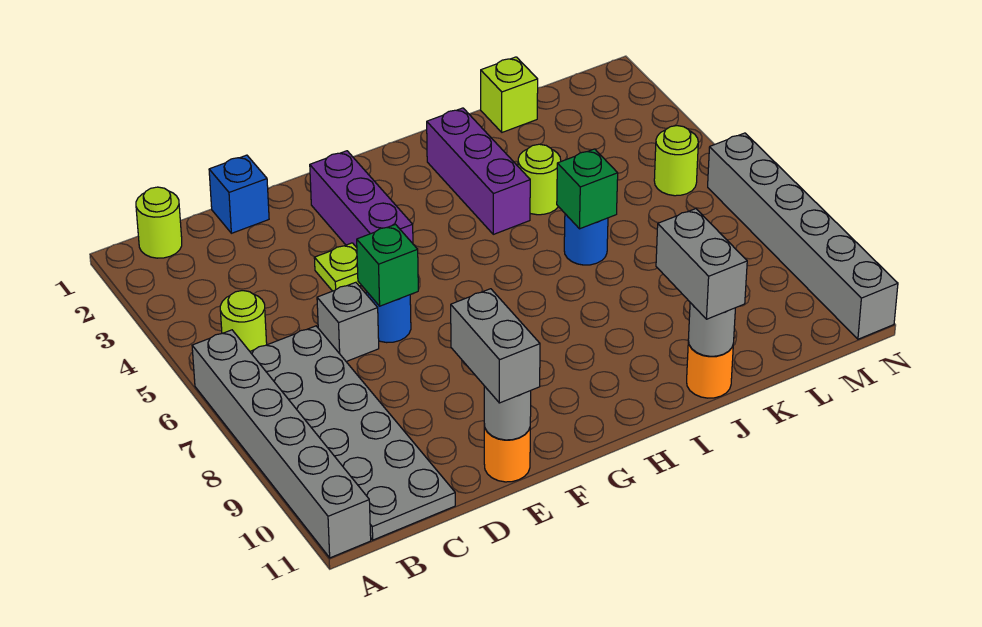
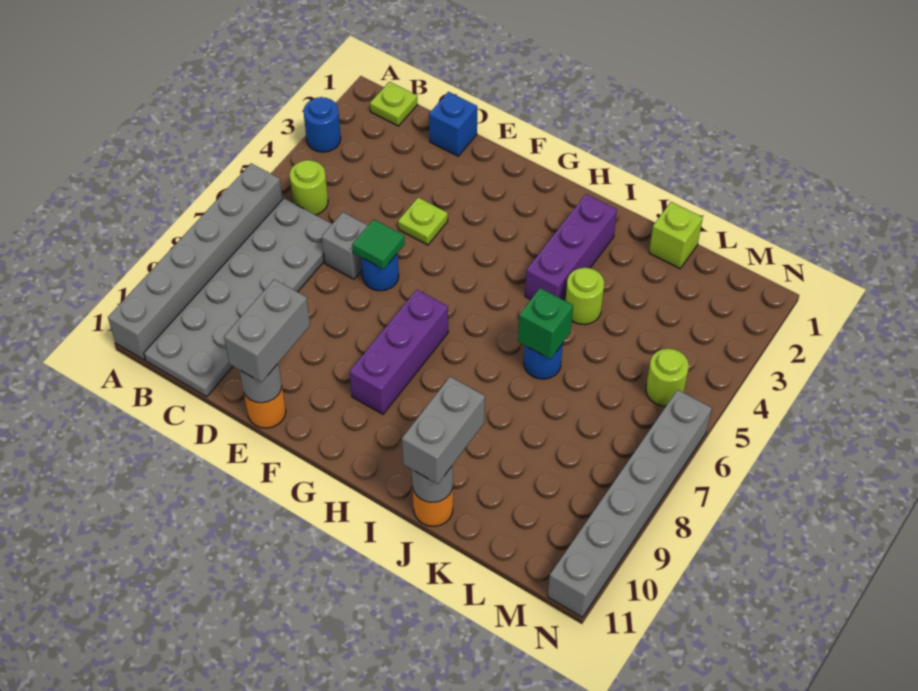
none -> blue 1x1 round brick [303,97,341,152]
lime 1x1 round brick [136,187,182,258] -> lime 1x1 plate [370,82,418,126]
green 1x1 brick [357,224,418,306] -> green 1x1 tile [352,219,405,269]
purple 1x3 brick [310,151,413,248] -> purple 1x3 brick moved to [350,290,448,414]

